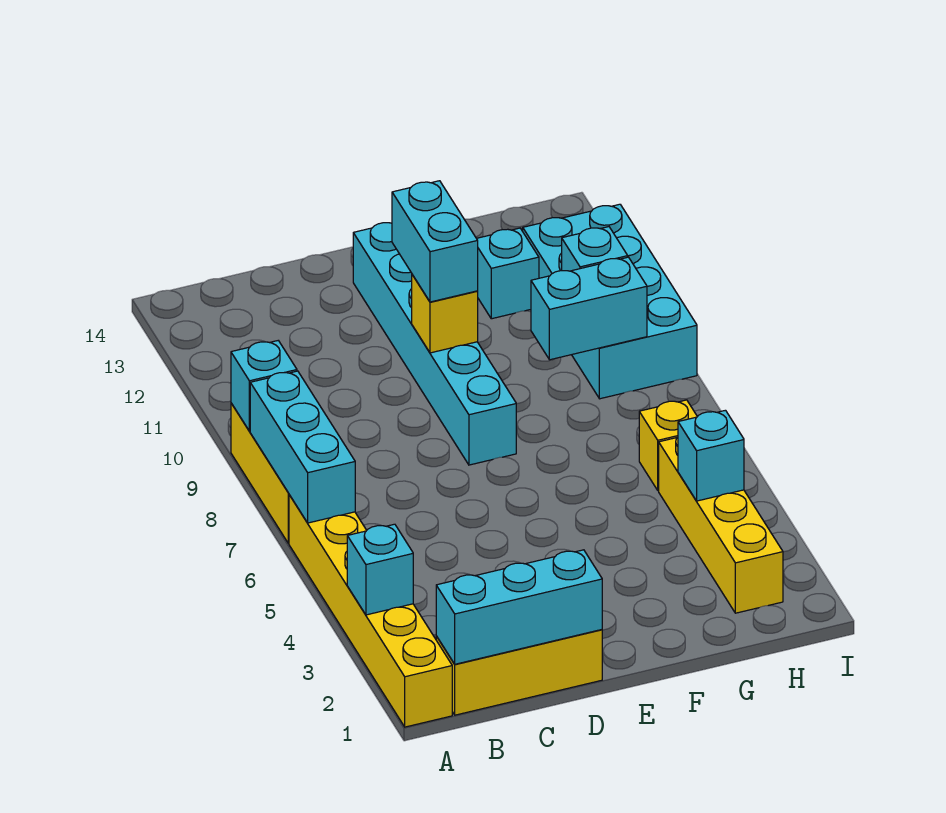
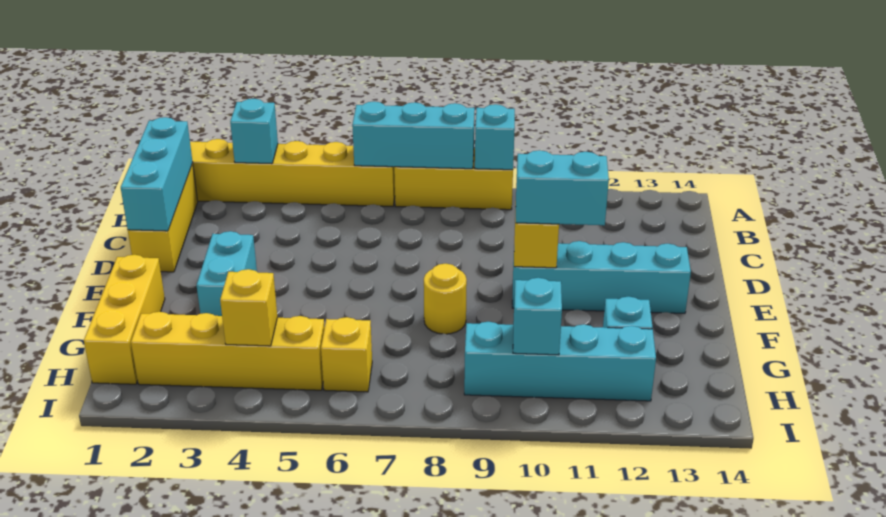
cyan 1x6 brick [353,223,516,465] -> cyan 1x4 brick [512,241,691,313]
none -> yellow 1x3 brick [84,255,165,384]
none -> yellow 1x1 round brick [424,264,467,334]
cyan 1x2 brick [531,257,647,360] -> cyan 1x2 brick moved to [196,231,257,316]
cyan 1x1 brick [678,410,744,501] -> yellow 1x1 brick [220,269,277,346]
cyan 2x4 brick [523,204,697,399] -> cyan 1x4 brick [464,322,656,401]

